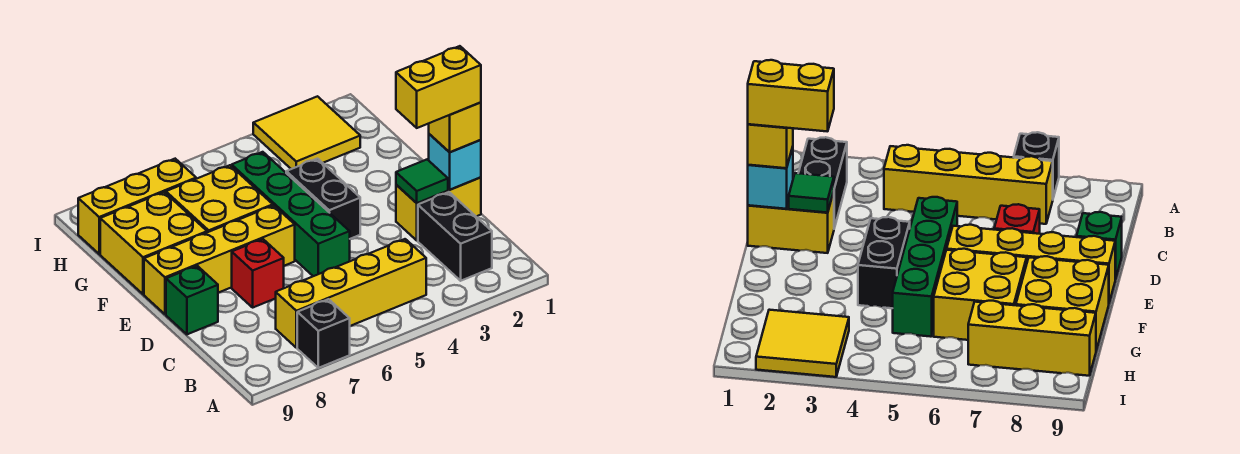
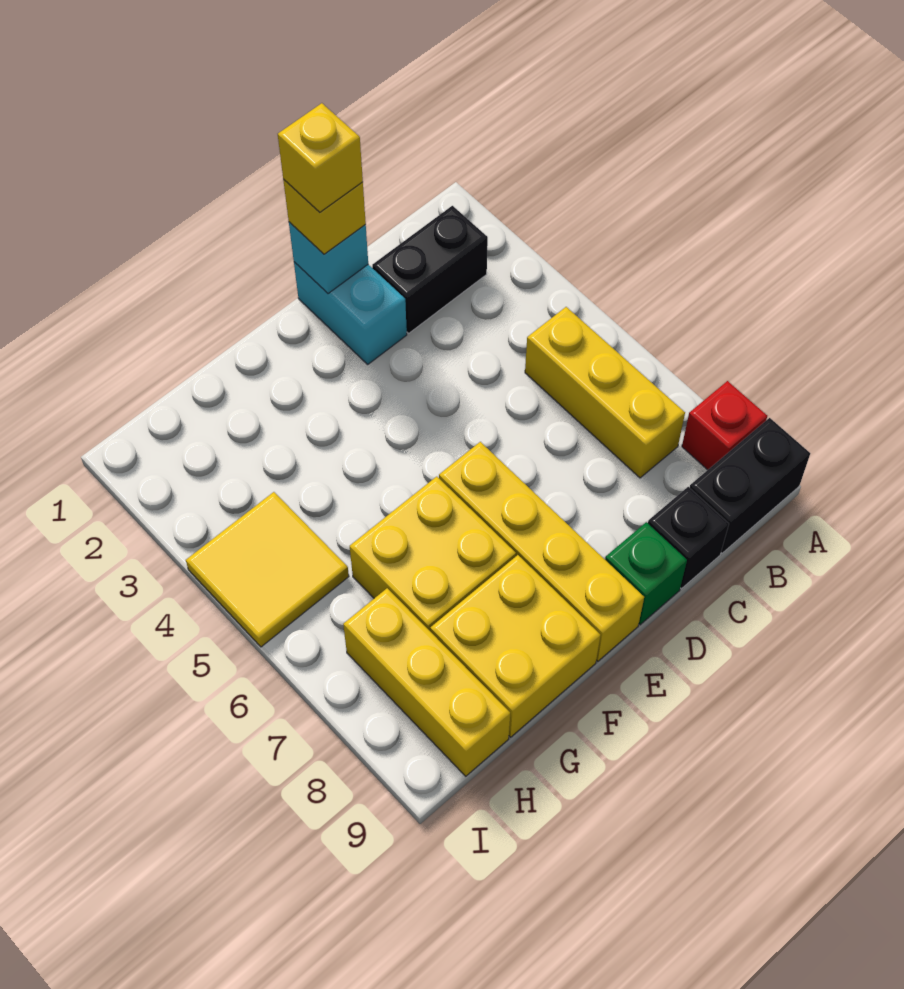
black 1x1 brick [297,299,350,368] -> black 1x1 brick moved to [648,487,729,589]
yellow 1x4 brick [276,239,426,348] -> yellow 1x3 brick [525,307,685,478]
yellow 1x2 brick [396,177,481,240] -> cyan 1x2 brick [294,262,407,364]
yellow 1x2 brick [396,46,481,128] -> yellow 1x1 brick [278,103,363,212]
green 1x1 tile [396,160,448,203] -> none
green 1x4 brick [232,152,350,276] -> none
red 1x1 brick [232,239,284,307] -> red 1x1 brick moved to [682,381,767,470]
black 1x2 brick [286,159,360,239] -> black 1x2 brick moved to [690,418,810,553]
yellow 2x2 tile [253,96,360,169] -> yellow 2x2 tile moved to [186,492,349,647]

